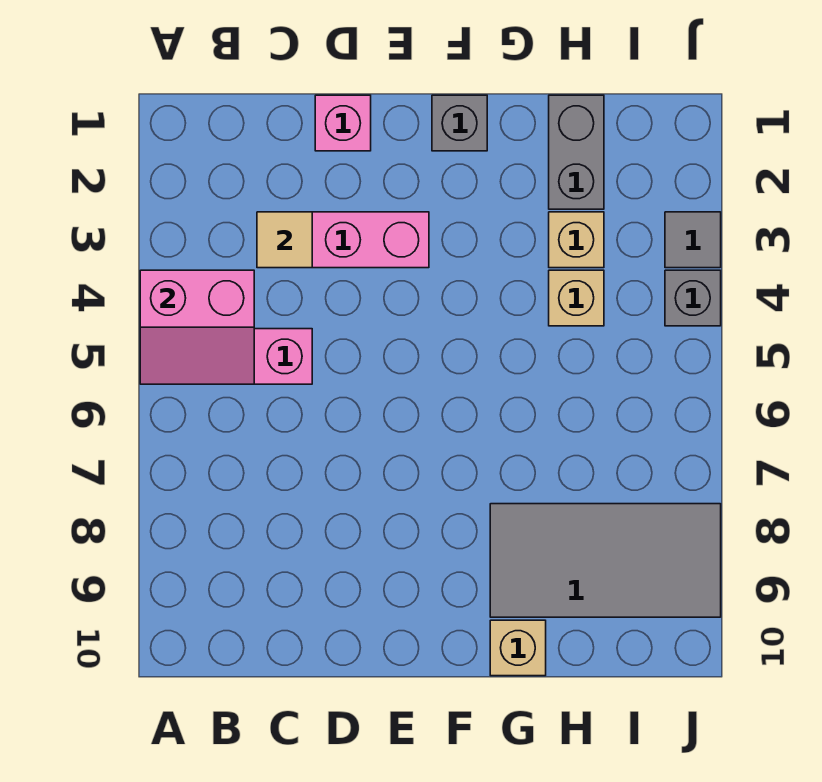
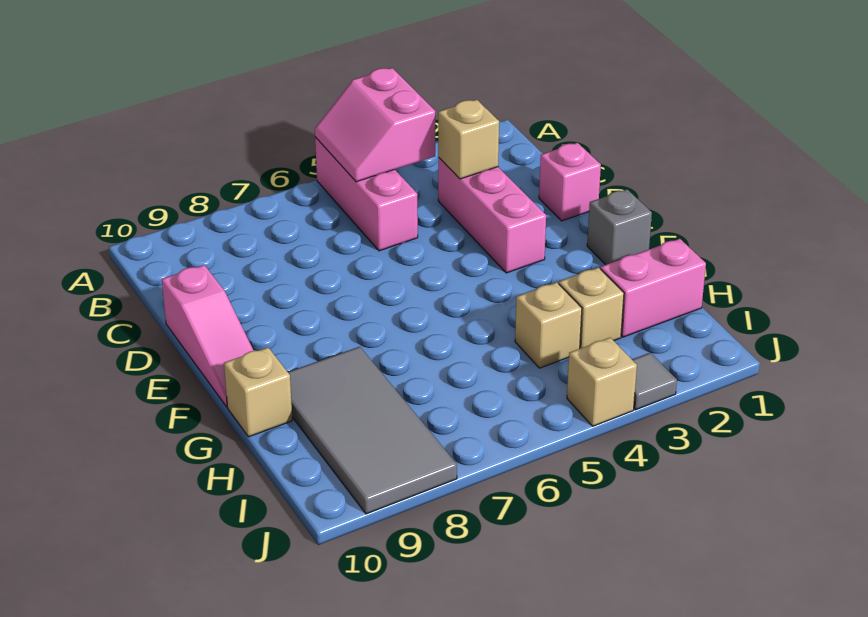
tan 1x1 tile [257,212,312,268] -> tan 1x1 brick [438,100,499,179]
none -> pink 1x3 slope [162,265,254,407]
grey 1x2 brick [549,95,604,209] -> pink 1x2 brick [600,239,706,337]
grey 1x1 brick [665,270,721,326] -> tan 1x1 brick [567,338,637,426]

